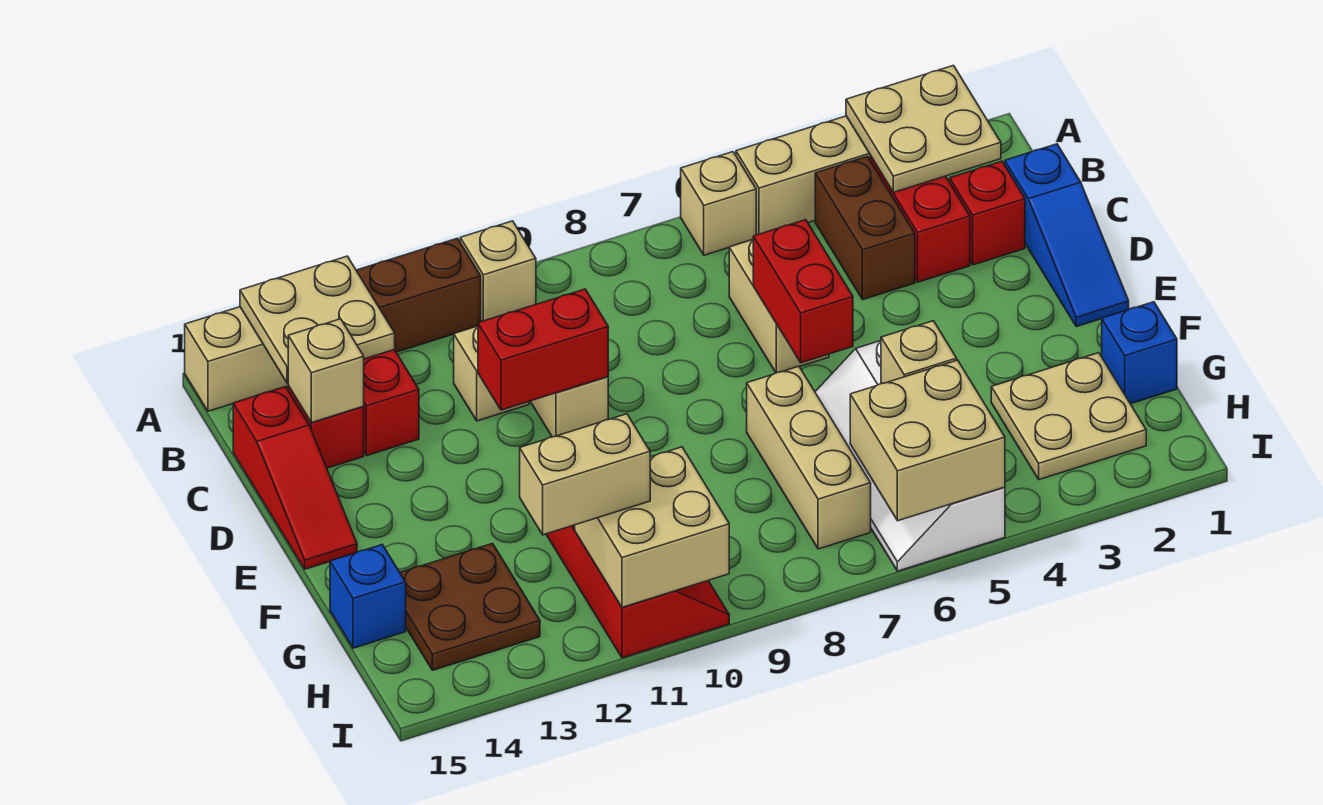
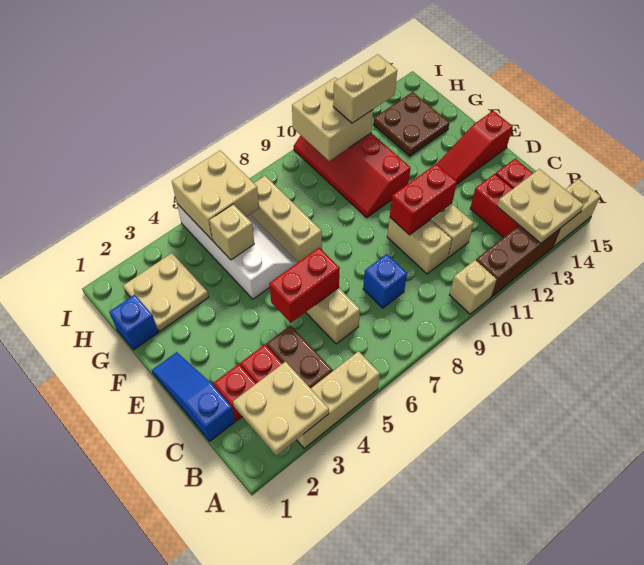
tan 1x1 brick [681,152,756,255] -> none
tan 1x1 brick [288,319,364,423] -> none
red 1x3 slope [233,387,357,569] -> red 1x3 slope turned to [437,111,513,185]
red 1x2 brick [753,220,853,363] -> red 1x2 brick turned to [269,248,340,323]
blue 1x1 brick [330,545,406,648] -> blue 1x1 brick moved to [363,254,407,308]

